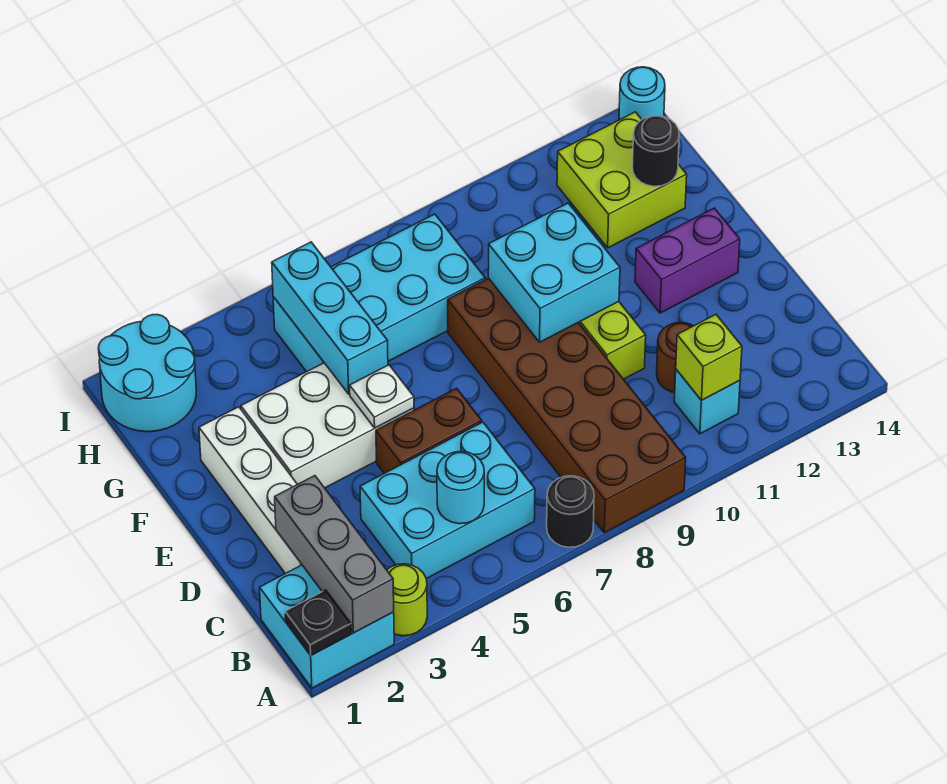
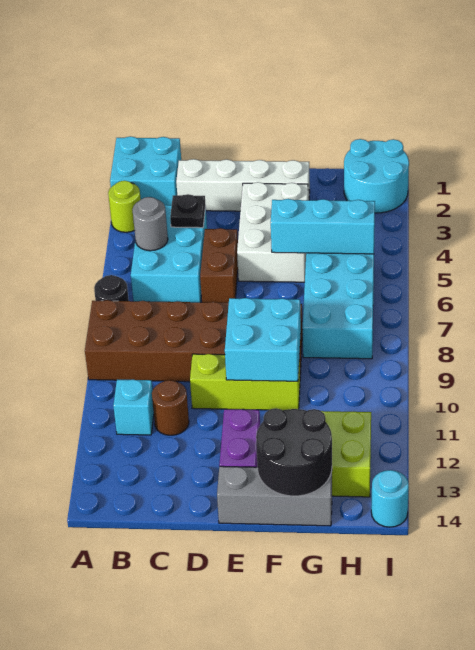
black 1x1 plate [285,590,351,655] -> black 1x1 plate moved to [170,194,206,228]
grey 1x3 brick [275,476,394,633] -> grey 1x3 brick moved to [217,466,332,526]
cyan 1x1 round brick [437,451,484,524] -> grey 1x1 round brick [132,197,168,251]
lime 1x1 brick [676,315,742,400] -> none
white 1x1 plate [350,365,414,428] -> none
black 1x1 round brick [632,116,679,186] -> black 2x2 round brick [256,408,332,496]

